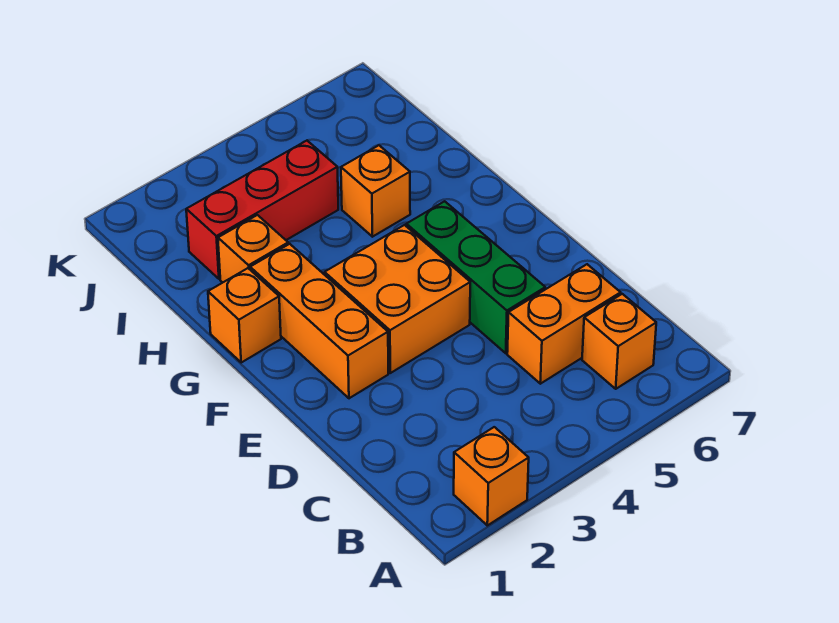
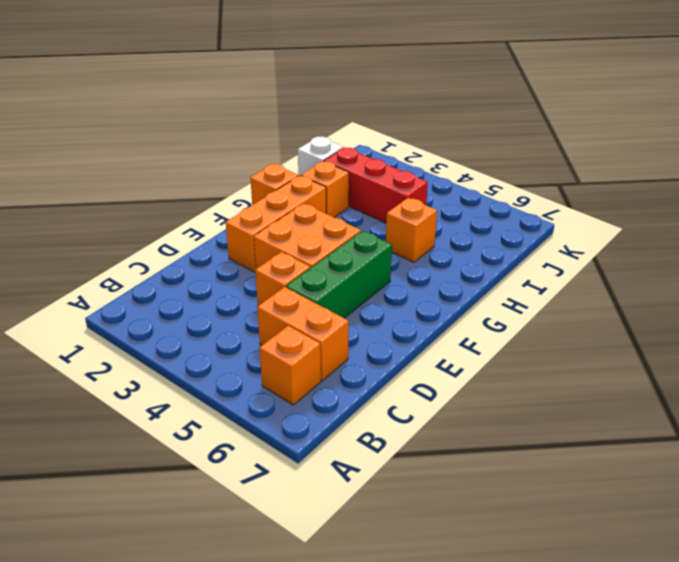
orange 1x1 brick [454,427,529,525] -> orange 1x1 brick moved to [255,252,310,306]
none -> white 1x1 brick [298,137,344,176]

